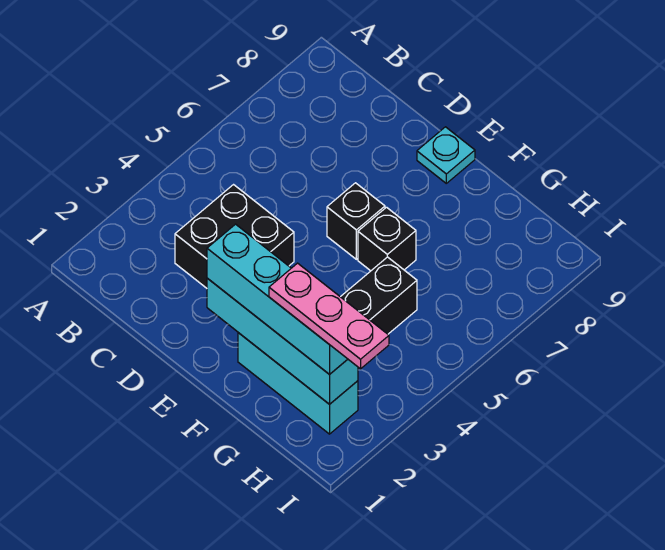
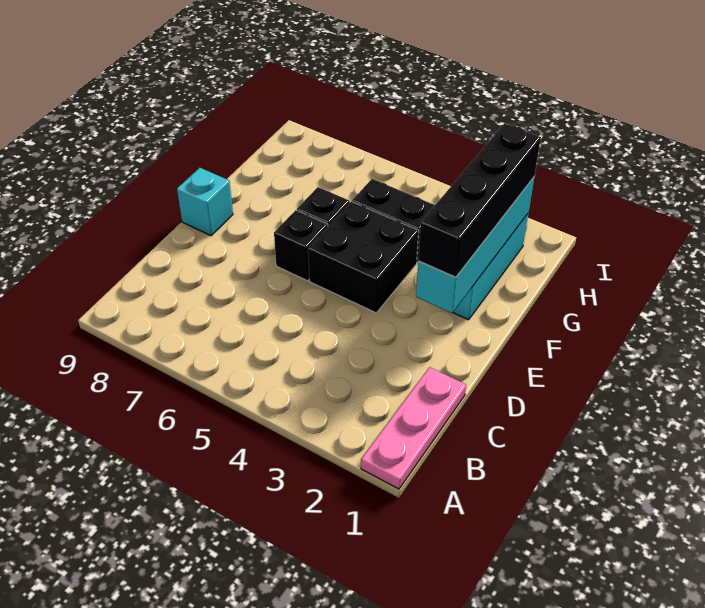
black 2x2 brick [175,185,294,288] -> black 2x2 brick moved to [308,201,419,313]
cyan 1x4 brick [207,224,347,374] -> black 1x4 brick [418,123,541,277]
cyan 1x1 plate [417,127,475,183] -> cyan 1x1 brick [177,168,233,236]
pink 1x3 plate [269,263,389,369] -> pink 1x3 plate moved to [361,367,466,489]

